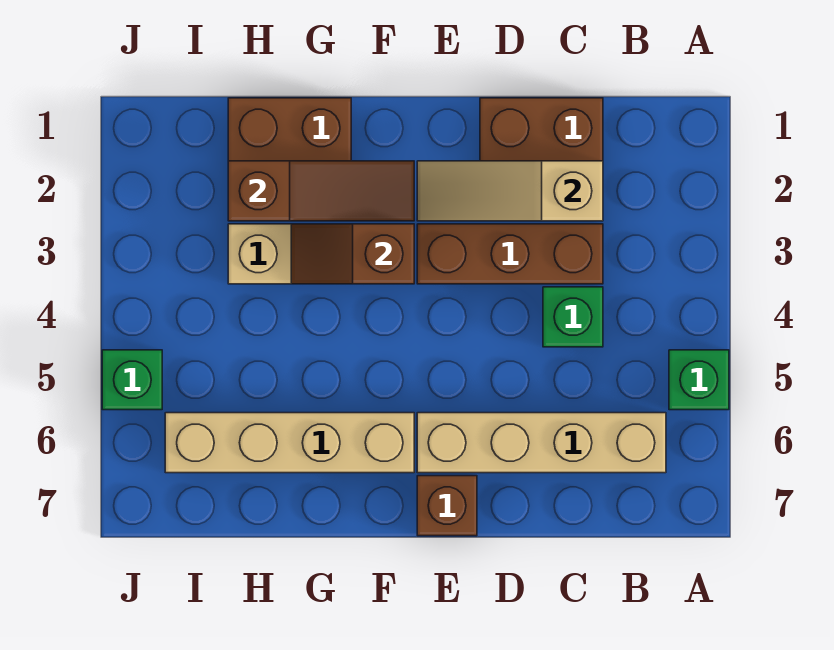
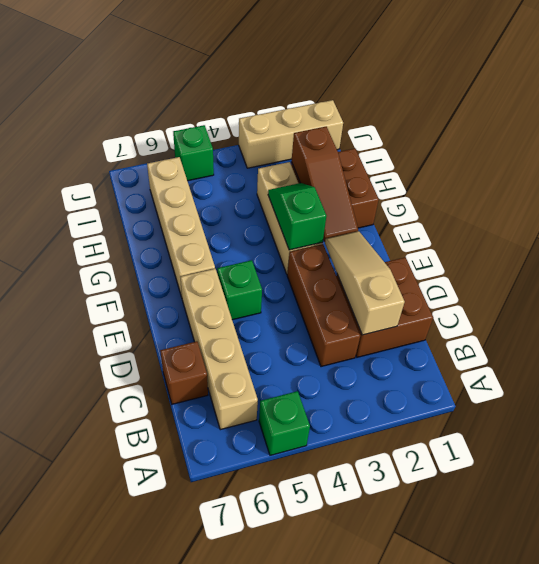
green 1x1 brick [543,287,603,347] -> green 1x1 brick moved to [217,260,262,320]
brown 1x1 brick [417,476,477,536] -> brown 1x1 brick moved to [160,341,208,404]
brown 1x2 slope [291,224,414,284] -> green 1x2 slope [268,183,326,250]
none -> tan 1x3 brick [239,100,343,168]

